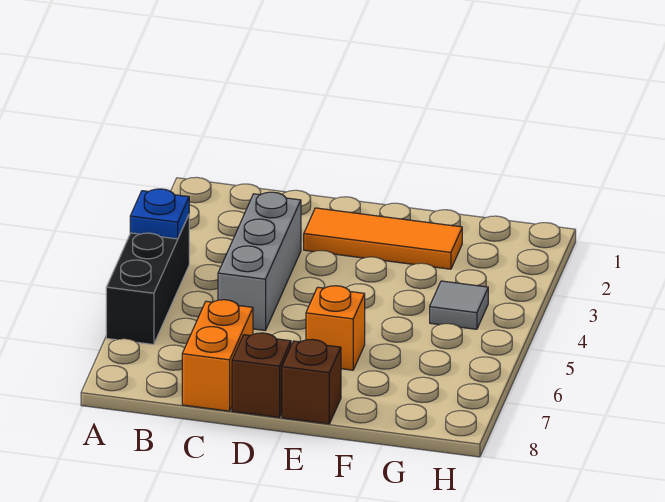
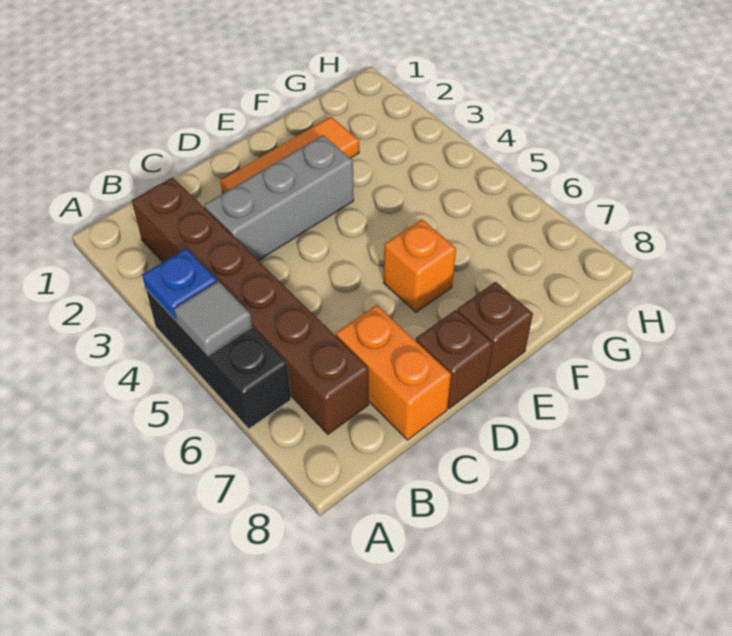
none -> brown 1x6 brick [132,177,369,434]
grey 1x3 brick [218,192,301,330] -> grey 1x3 brick turned to [204,135,354,261]
grey 1x1 tile [430,281,488,329] -> grey 1x1 tile moved to [174,281,252,355]

